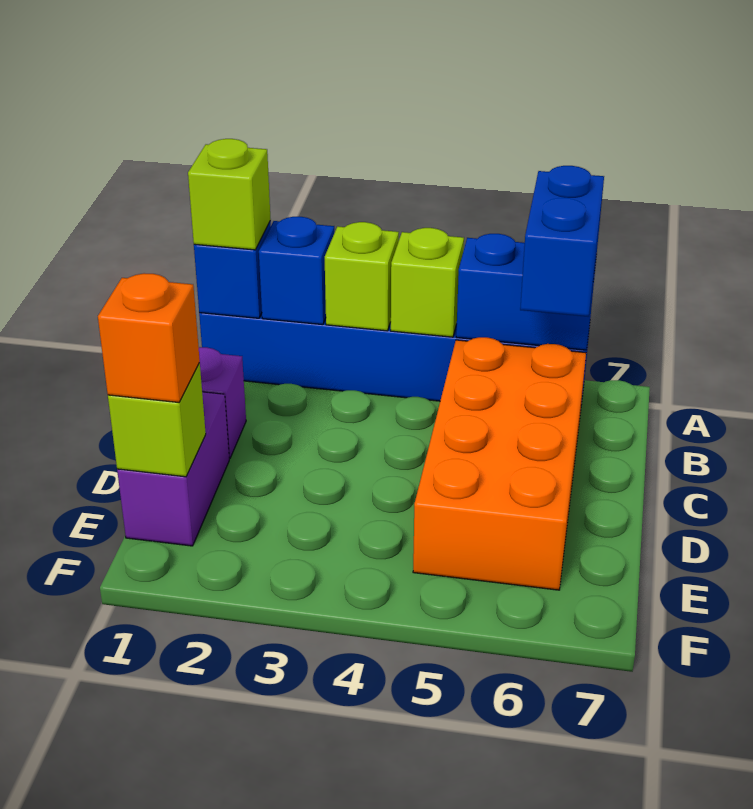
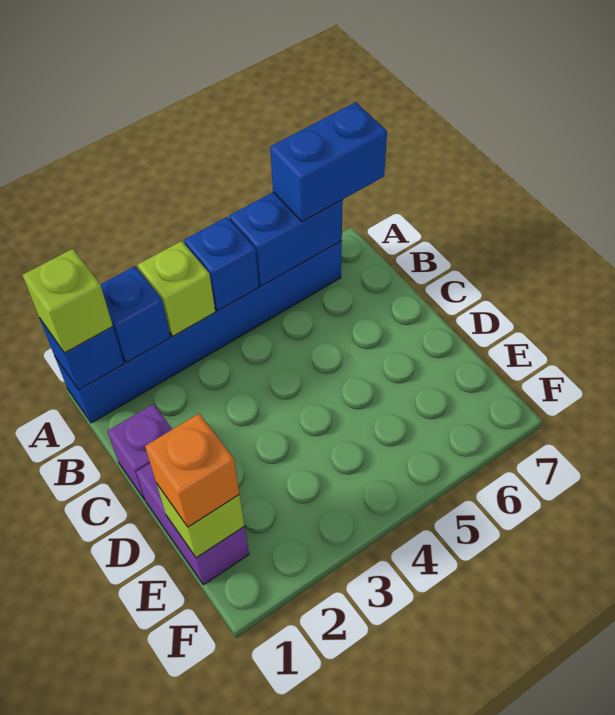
lime 1x1 brick [391,228,464,337] -> blue 1x1 brick [184,217,259,311]
blue 1x2 brick [520,166,604,317] -> blue 1x2 brick turned to [270,102,387,222]
orange 2x4 brick [413,337,586,590] -> none

